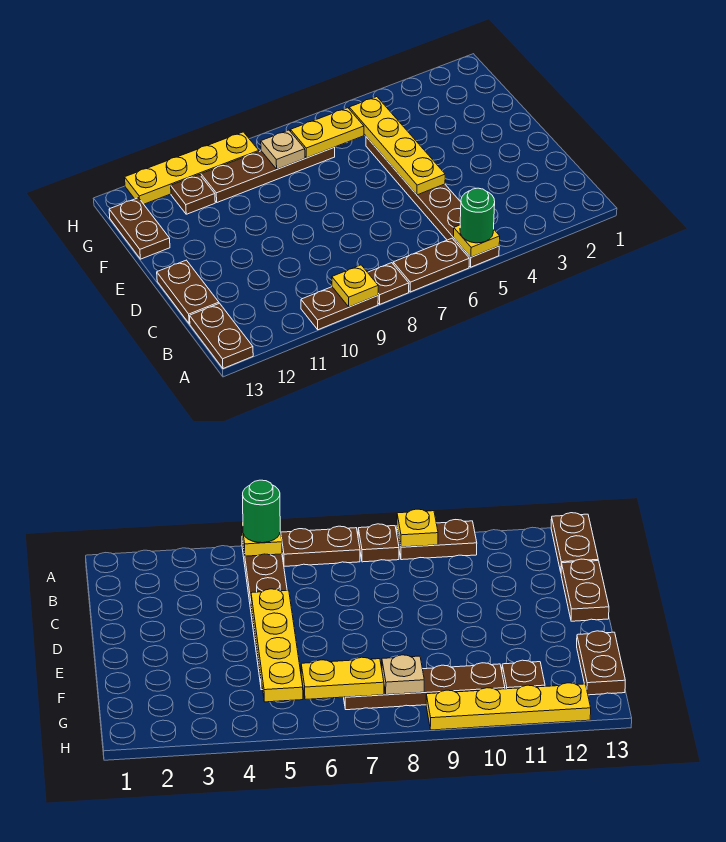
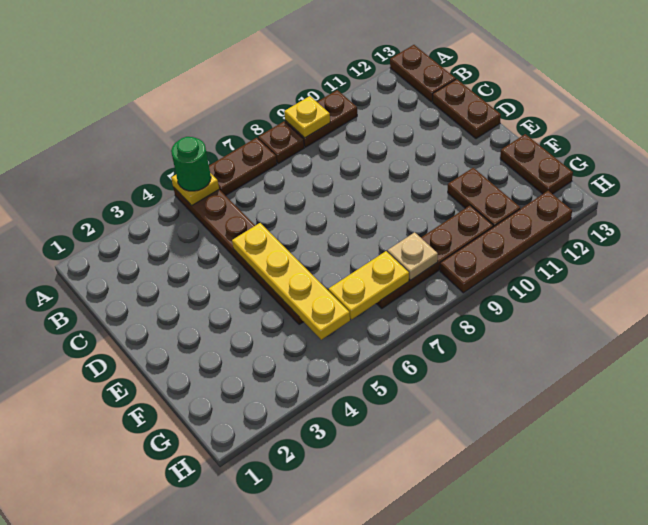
brown 1x1 plate [171,175,215,214] -> brown 1x2 plate [448,168,520,227]
yellow 1x4 plate [124,132,259,204] -> brown 1x4 plate [440,191,572,293]

